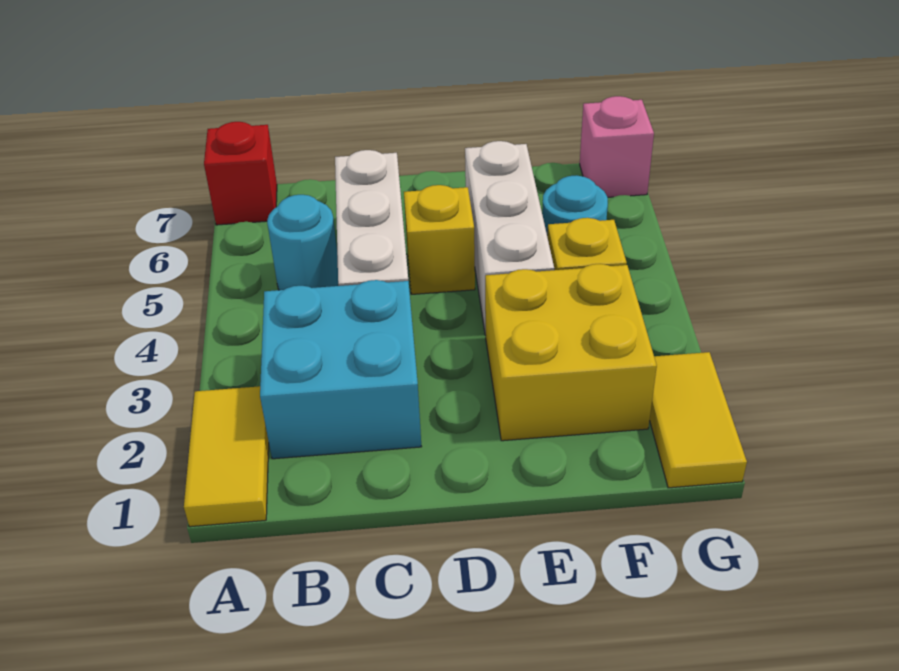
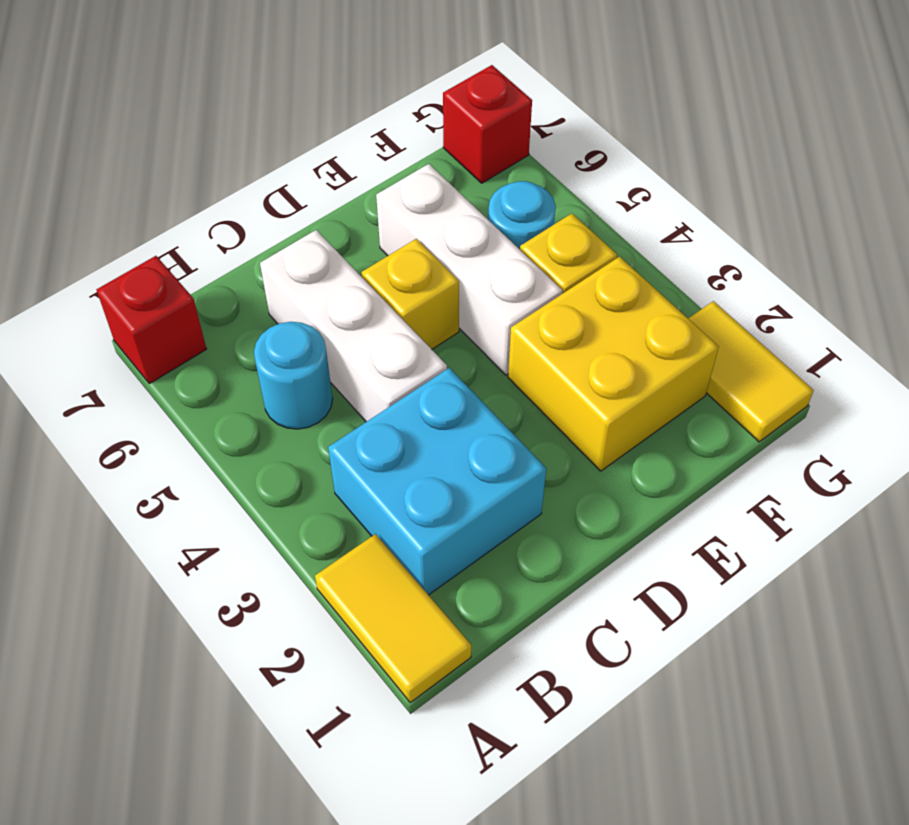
pink 1x1 brick [580,96,654,197] -> red 1x1 brick [443,65,532,183]

